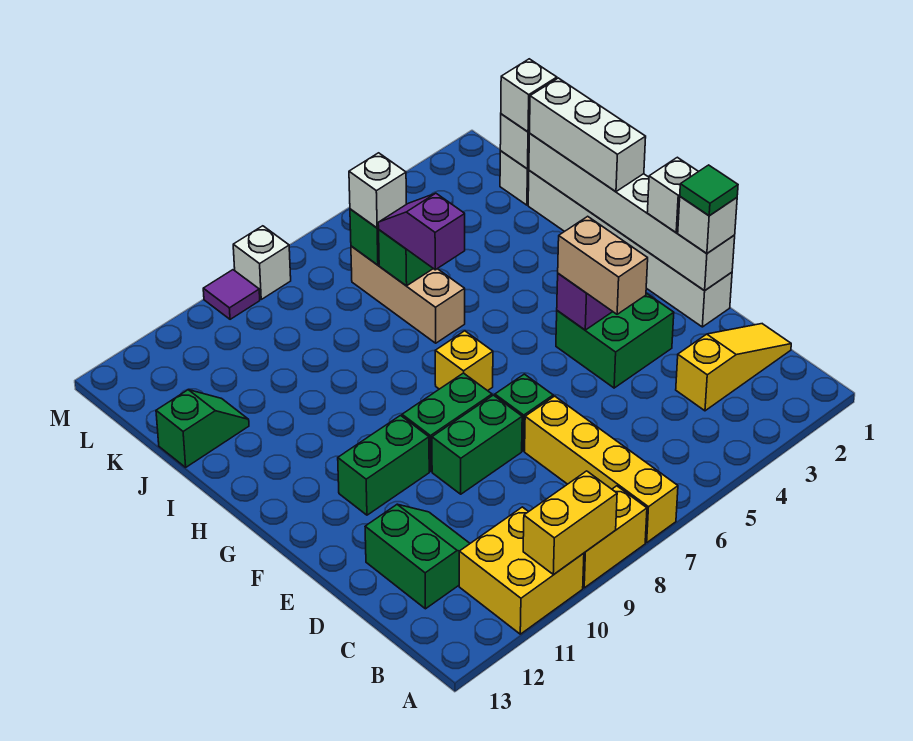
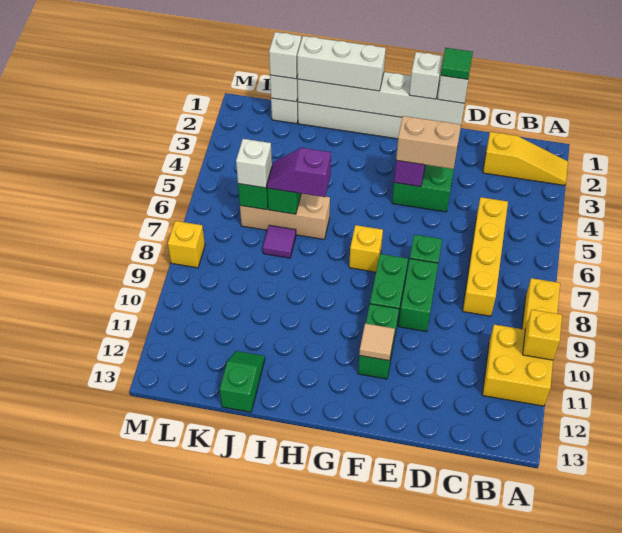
yellow 1x4 brick [525,396,678,543] -> yellow 1x4 brick turned to [463,197,508,316]
yellow 1x2 brick [523,471,617,574] -> yellow 1x1 brick [523,310,562,360]
yellow 1x3 slope [676,324,791,411] -> yellow 1x3 slope turned to [483,132,568,186]
green 2x2 slope [365,504,470,609] -> none
none -> tan 1x1 tile [359,323,395,360]
white 1x1 brick [233,226,291,299] -> yellow 1x1 brick [168,221,205,268]
purple 1x1 tile [203,270,260,319] -> purple 1x1 tile moved to [263,225,296,258]

